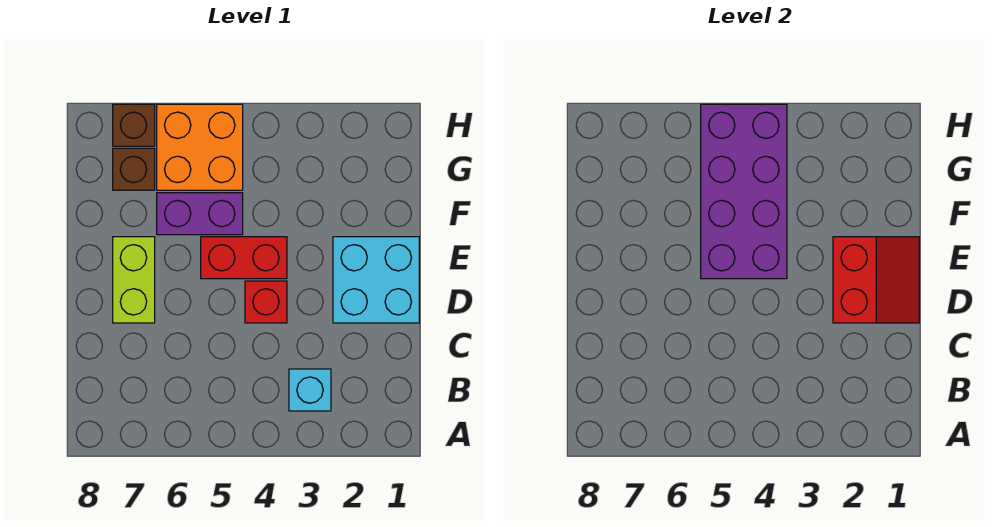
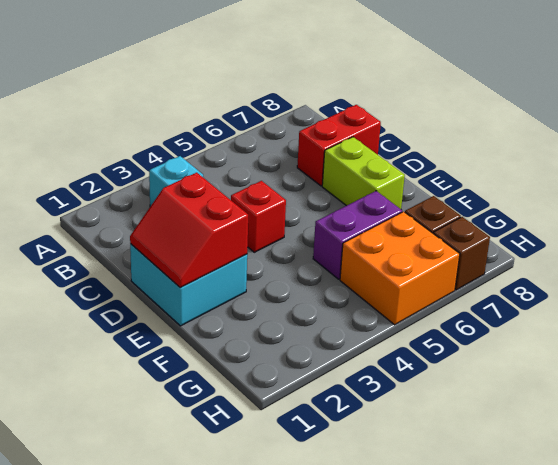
red 1x2 brick [201,237,287,279] -> red 1x2 brick moved to [297,105,381,186]
purple 2x4 brick [701,104,787,279] -> none

